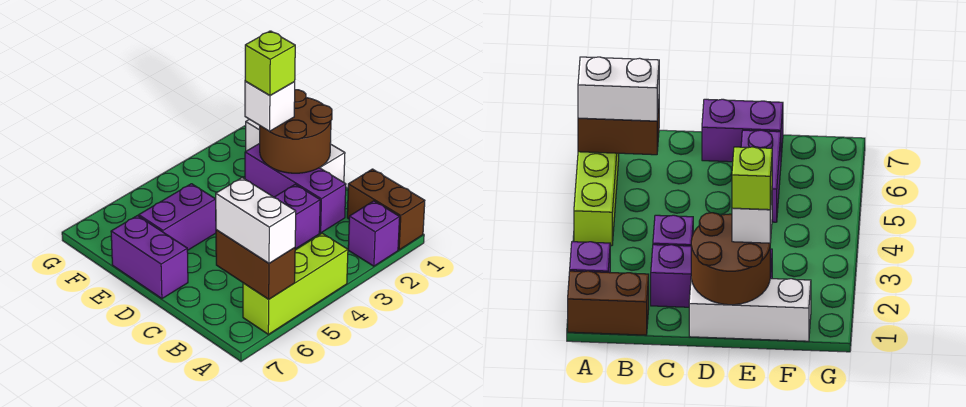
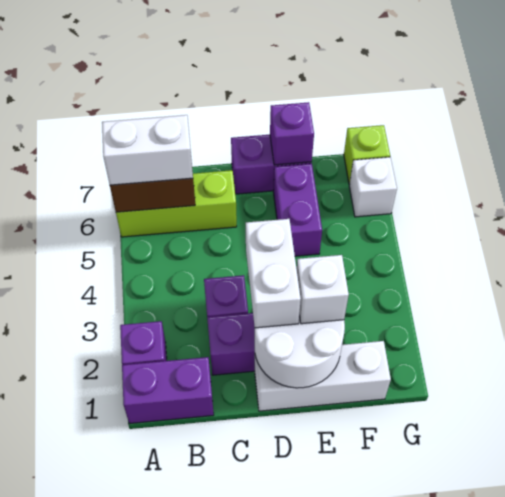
brown 1x2 brick [347,169,425,250] -> purple 1x2 brick [122,357,214,424]
lime 1x3 brick [243,233,348,334] -> lime 1x3 brick turned to [116,170,237,237]
brown 2x2 round brick [260,90,332,173] -> white 2x2 round brick [255,316,345,388]
none -> white 1x2 brick [246,219,301,328]
lime 1x1 brick [245,31,295,96] -> lime 1x1 brick moved to [344,125,390,184]
none -> purple 1x1 brick [270,102,314,165]
none -> white 1x1 brick [349,157,397,217]

